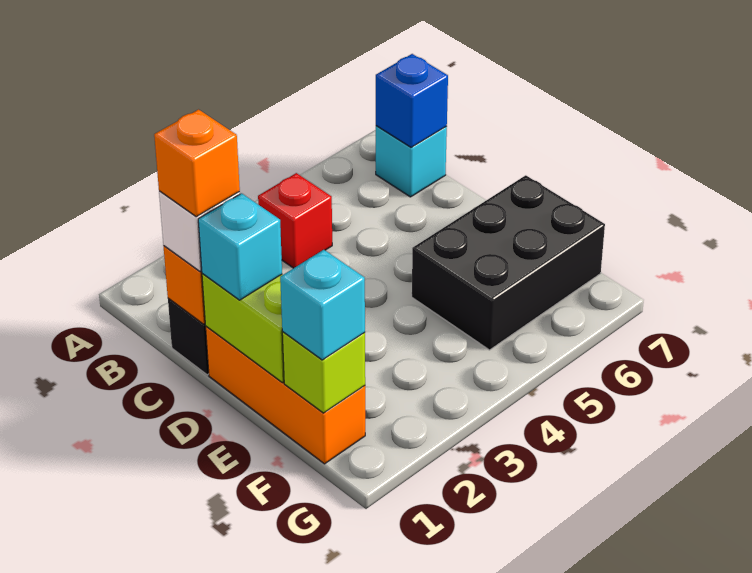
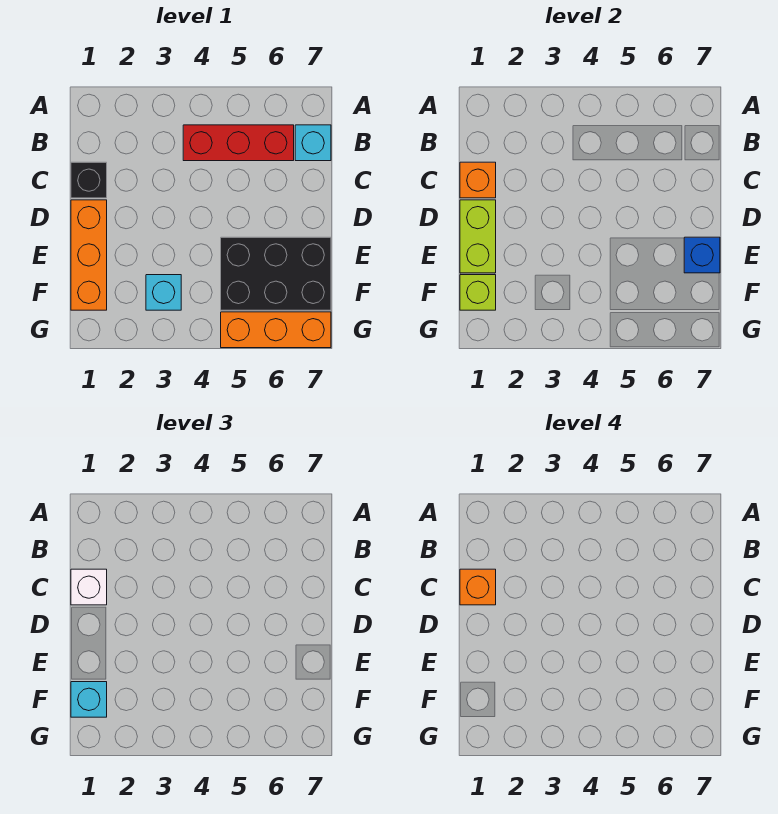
red 1x1 brick [258,173,332,268] -> red 1x3 brick [183,125,294,161]
blue 1x1 brick [376,54,448,147] -> blue 1x1 brick moved to [684,237,720,273]
cyan 1x1 brick [198,193,282,300] -> cyan 1x1 brick moved to [146,275,181,310]
none -> orange 1x3 brick [221,312,331,348]

